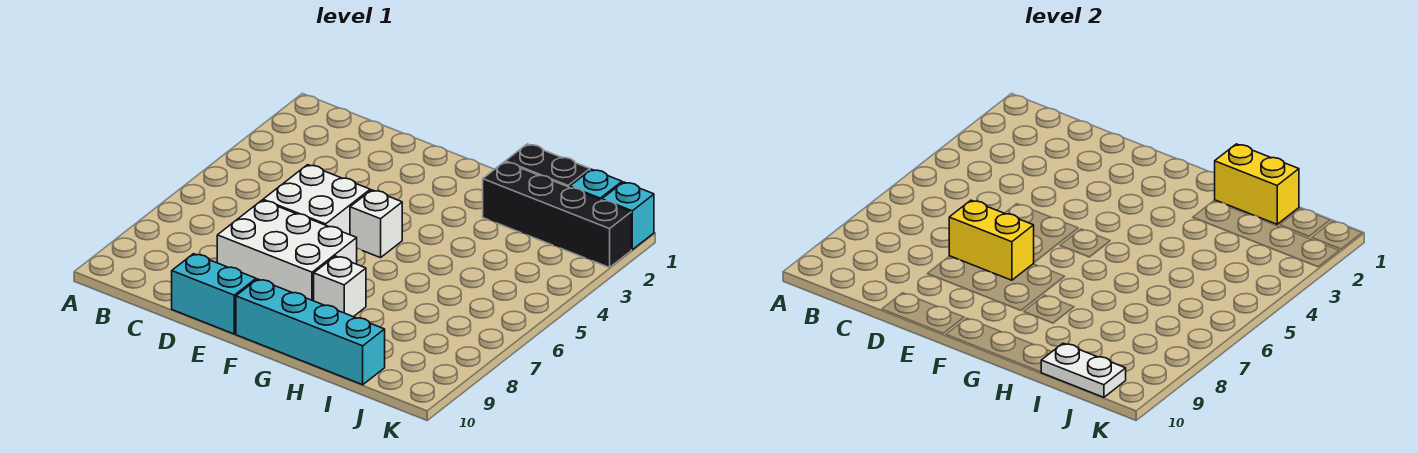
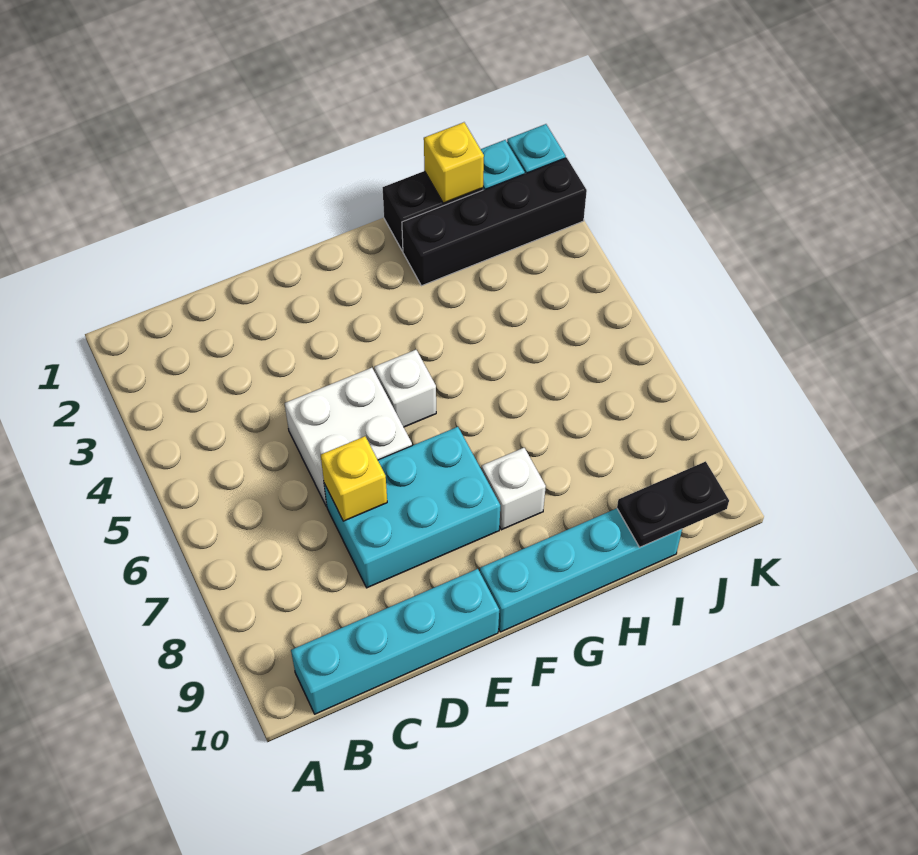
white 2x3 brick [217,200,357,301] -> cyan 2x3 brick [324,427,500,588]
yellow 1x2 brick [949,200,1034,280] -> yellow 1x1 brick [321,436,387,521]
cyan 1x2 brick [172,254,256,334] -> cyan 1x4 brick [291,569,499,714]
yellow 1x2 brick [1215,144,1299,224] -> yellow 1x1 brick [424,122,484,203]
white 1x2 plate [1041,343,1126,397] -> black 1x2 plate [617,461,729,547]

